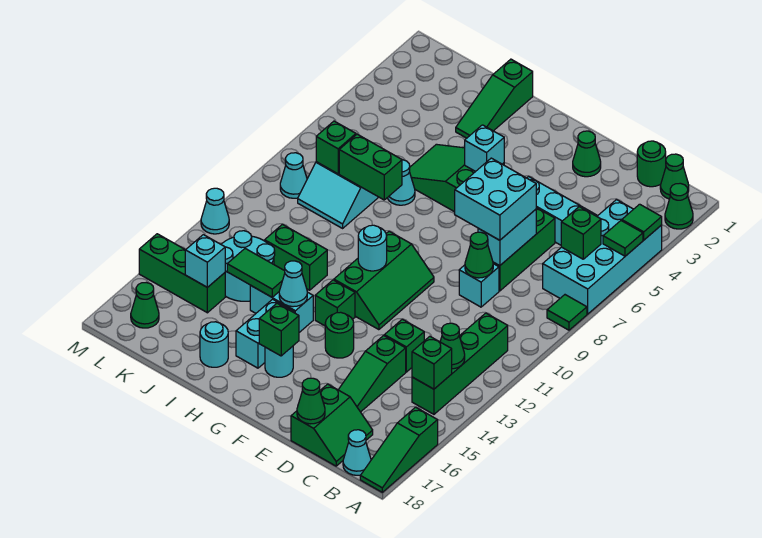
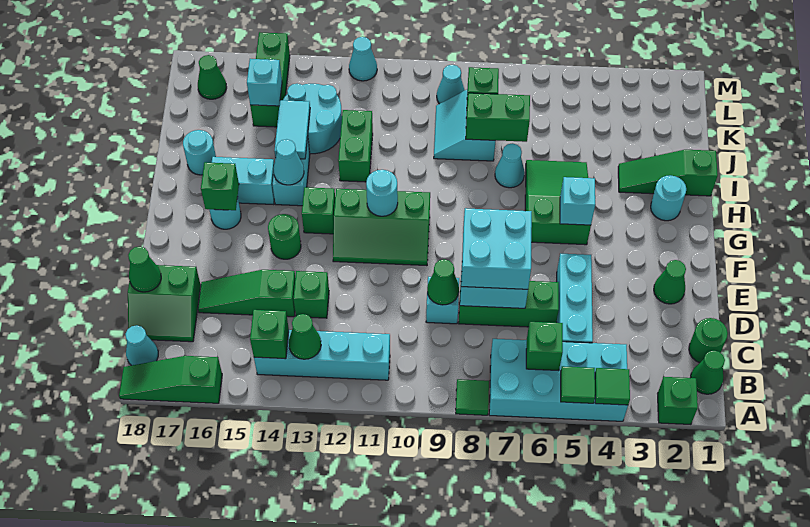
green 1x1 cone [665,183,693,229] -> green 1x1 brick [658,377,698,424]
green 1x4 brick [412,313,508,414] -> cyan 1x4 brick [254,330,390,380]
none -> cyan 1x1 round brick [651,175,686,221]
green 1x2 brick [339,134,402,200] -> green 1x2 brick turned to [466,93,530,142]
green 1x2 tile [227,249,285,297] -> cyan 1x2 tile [274,100,310,159]

